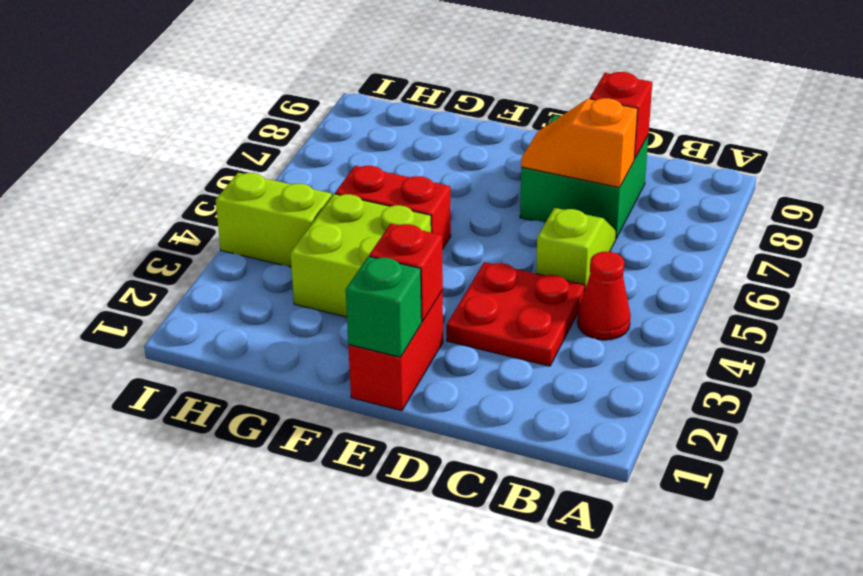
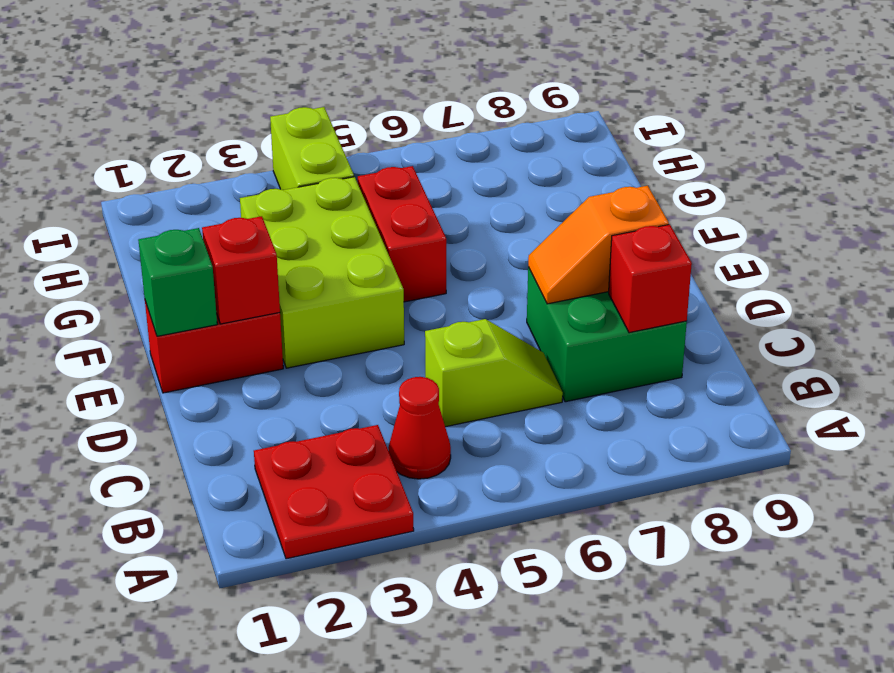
red 2x2 plate [446,262,585,366] -> red 2x2 plate moved to [254,425,414,559]
orange 1x2 slope [521,98,638,188] -> orange 1x2 slope turned to [528,186,669,304]
lime 2x2 brick [290,194,431,317] -> lime 2x3 brick [240,177,404,368]

